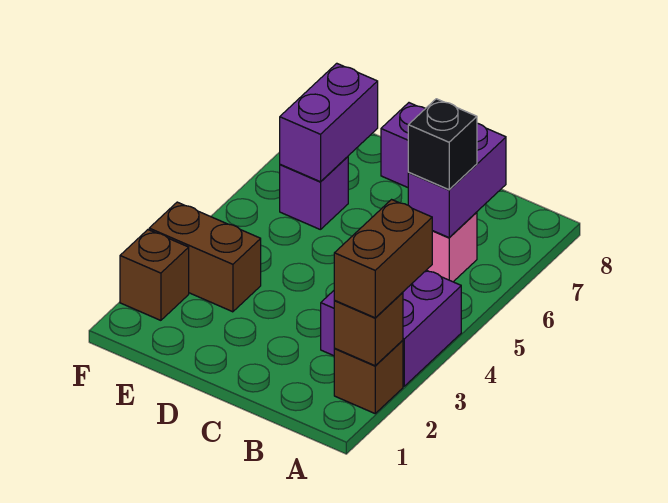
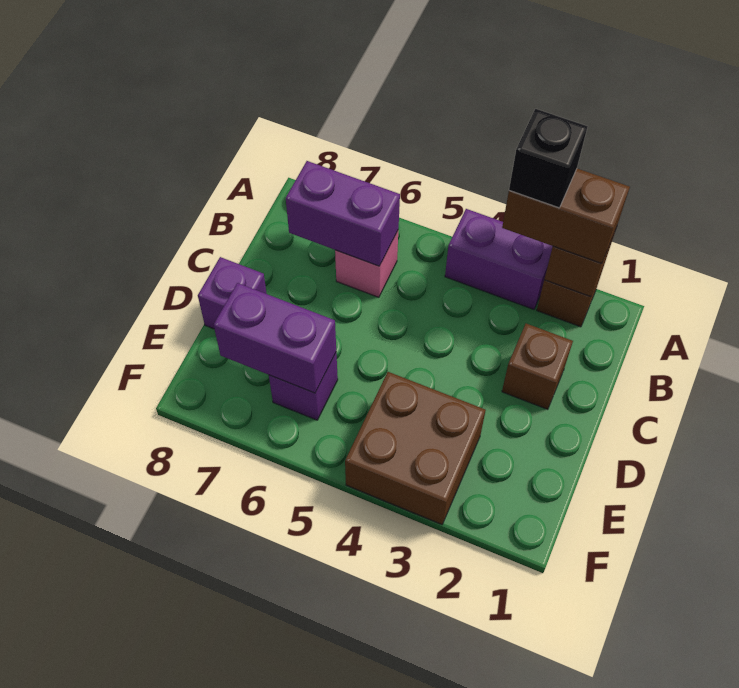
purple 2x2 brick [321,270,461,386] -> purple 1x2 brick [445,209,553,309]
black 1x1 brick [408,99,477,190] -> black 1x1 brick moved to [509,109,588,208]
brown 1x2 brick [149,202,261,312] -> brown 2x2 brick [345,372,486,524]
brown 1x1 brick [120,230,189,320] -> brown 1x1 brick moved to [502,324,573,409]

